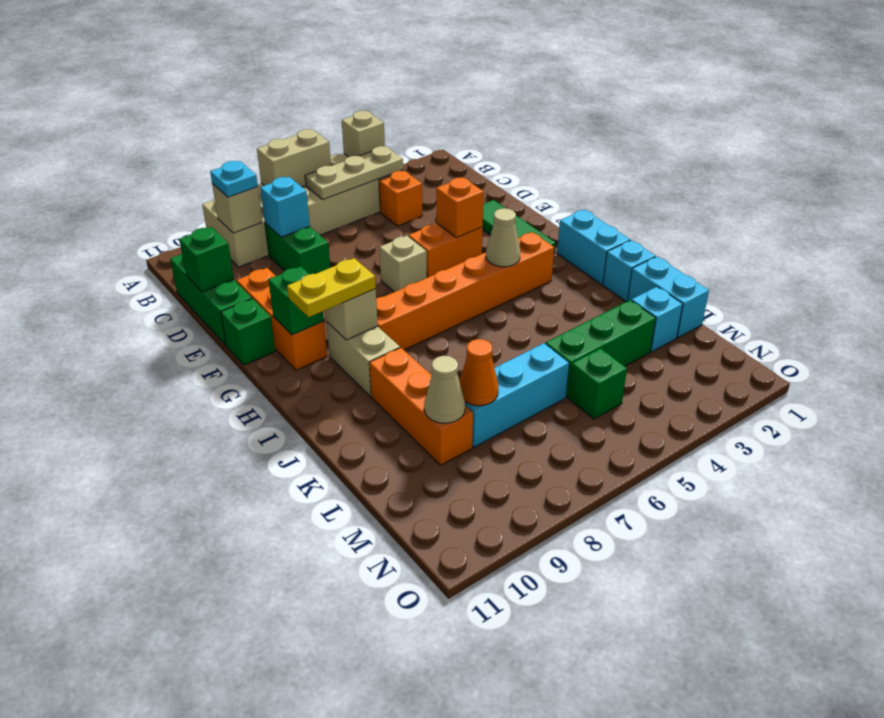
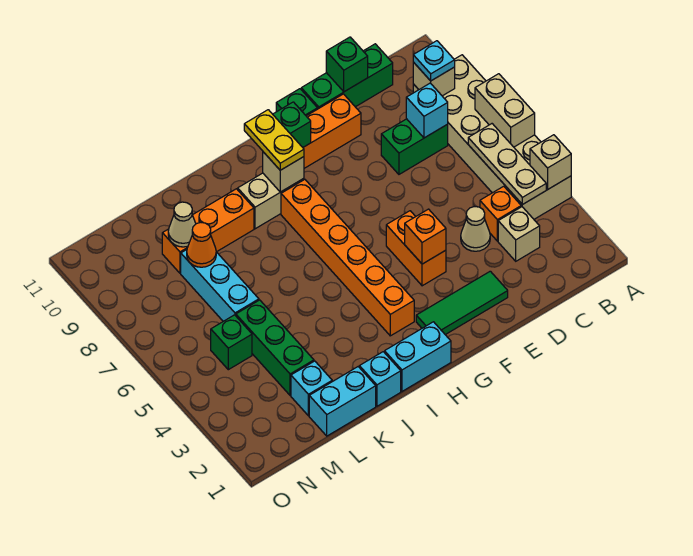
tan 1x1 brick [380,236,427,292] -> tan 1x1 brick moved to [498,207,540,261]
tan 1x1 cone [486,208,520,267] -> tan 1x1 cone moved to [461,207,490,251]

